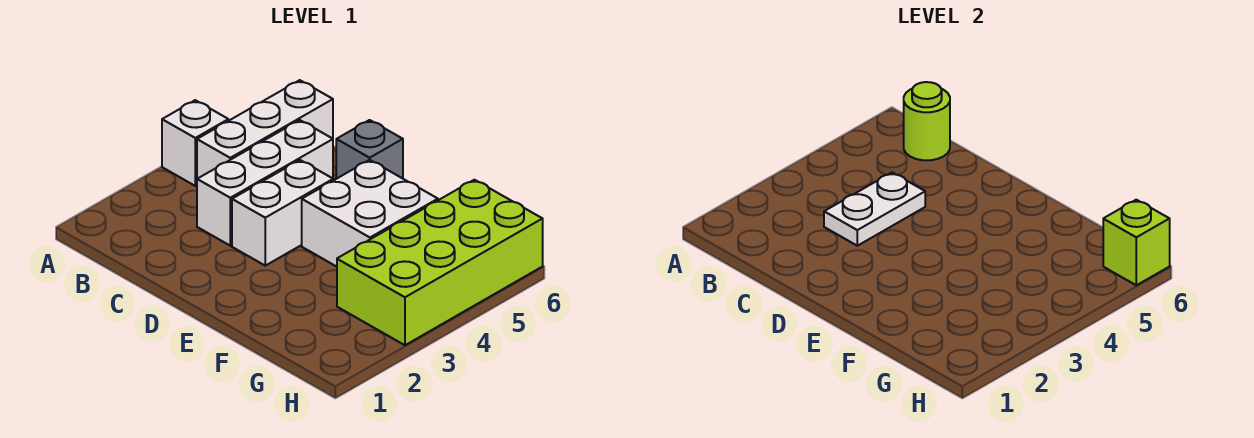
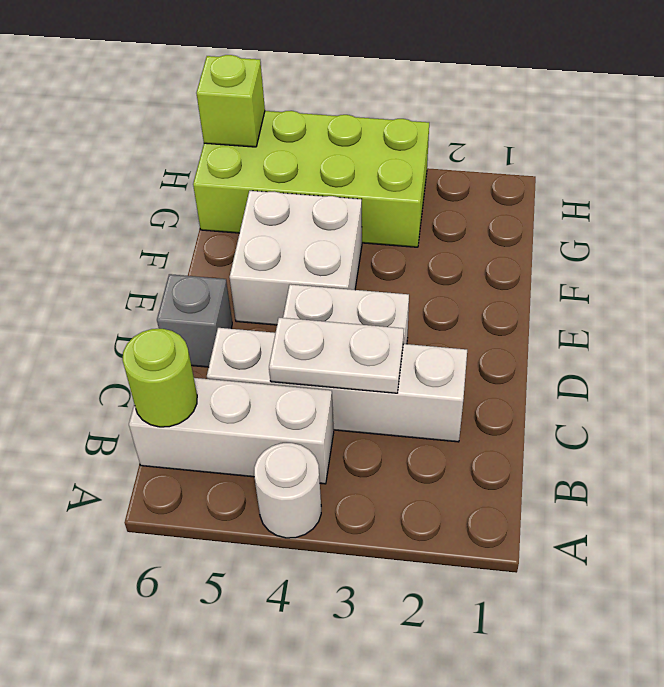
white 1x1 brick [162,100,228,186] -> white 1x1 round brick [254,443,321,538]
white 1x3 brick [197,120,333,246] -> white 1x4 brick [207,328,467,442]

